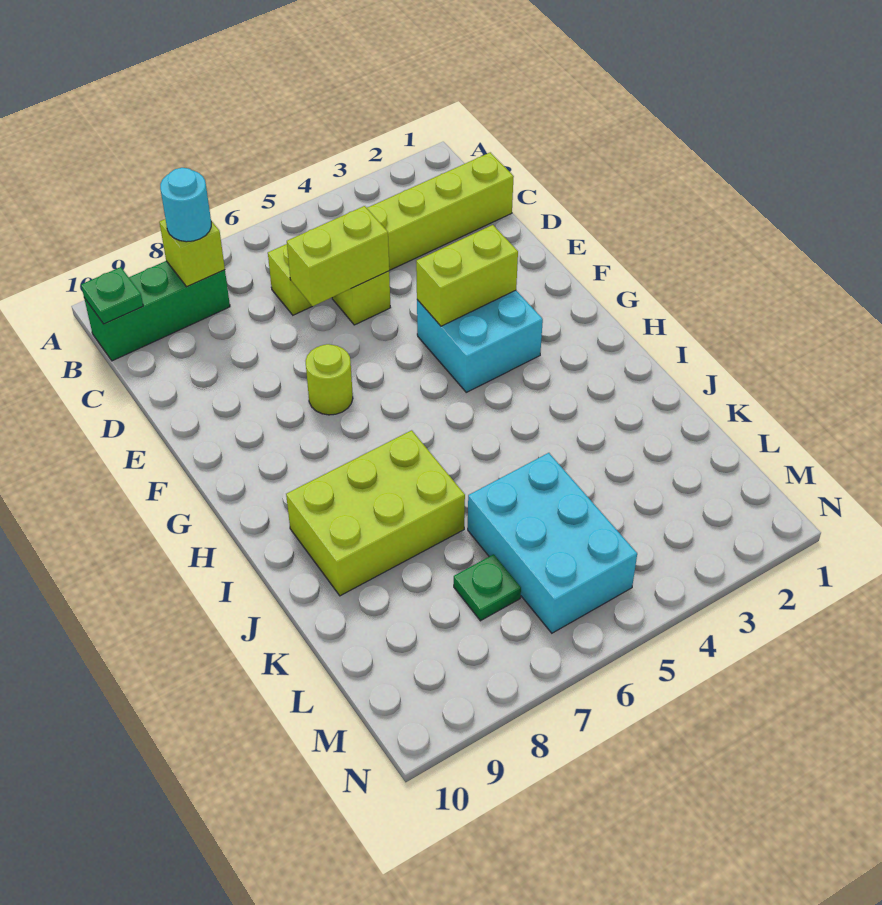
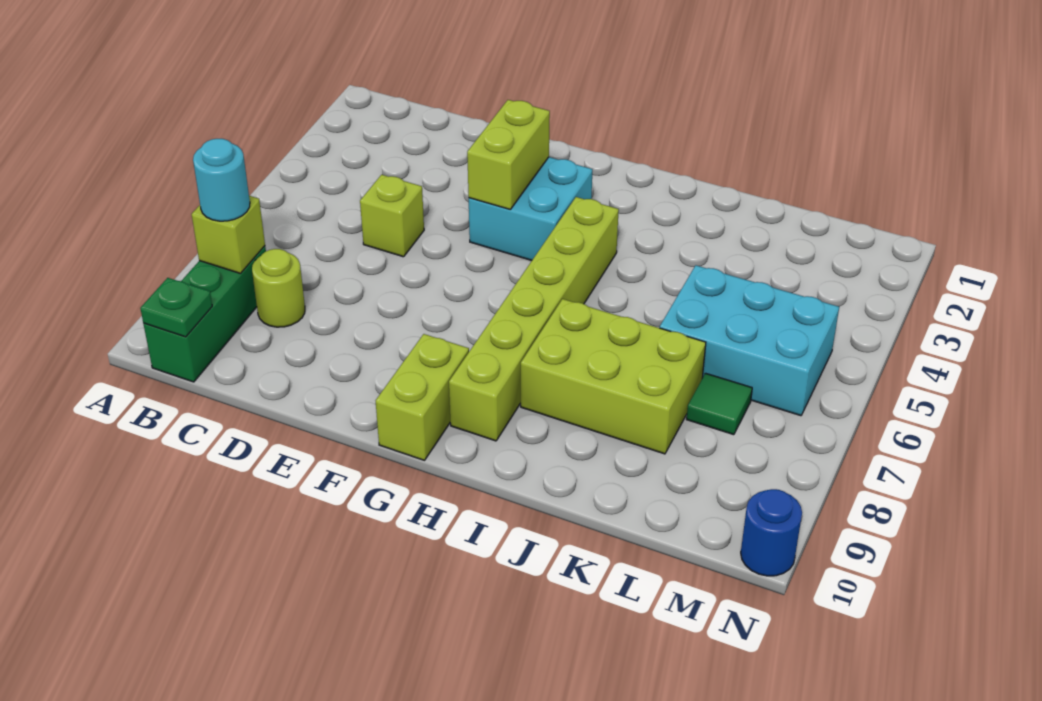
lime 1x6 brick [268,152,514,315] -> lime 1x6 brick moved to [449,197,619,441]
lime 1x2 brick [287,206,389,306] -> lime 1x2 brick moved to [376,334,469,460]
lime 1x1 round brick [306,344,353,415] -> lime 1x1 round brick moved to [252,249,305,327]
lime 2x3 brick [286,430,465,596] -> lime 2x3 brick turned to [521,299,706,454]
green 1x1 plate [454,554,521,621] -> green 1x1 tile [687,373,752,435]
none -> blue 1x1 round brick [741,489,802,576]

